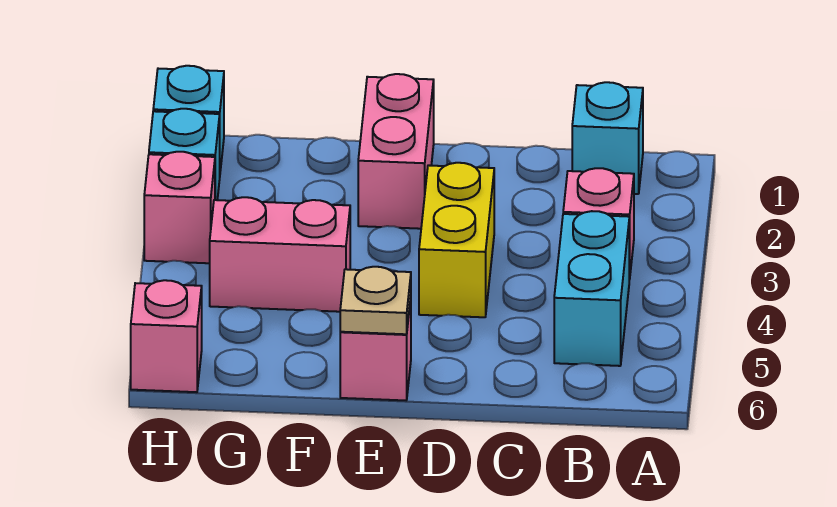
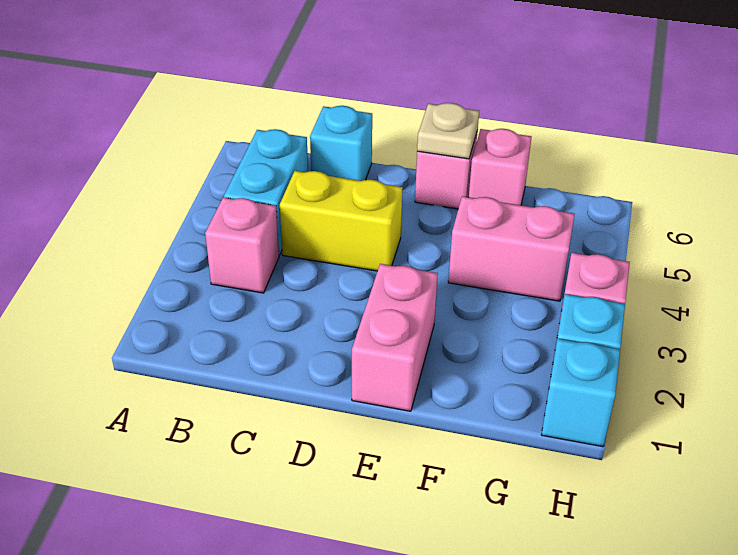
cyan 1x1 brick [572,82,643,194] -> cyan 1x1 brick moved to [310,106,372,181]
yellow 1x2 brick [419,163,494,317] -> yellow 1x2 brick turned to [280,171,403,271]
pink 1x1 brick [131,280,202,392] -> pink 1x1 brick moved to [469,129,531,205]

